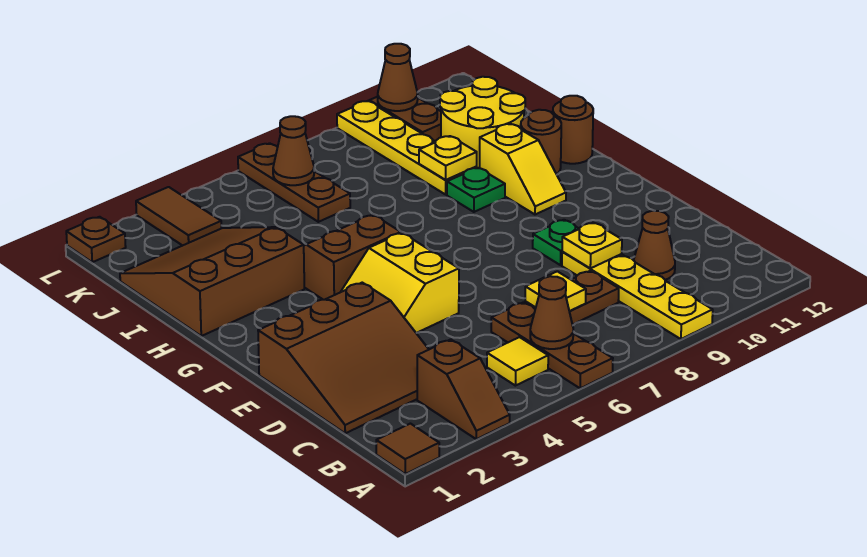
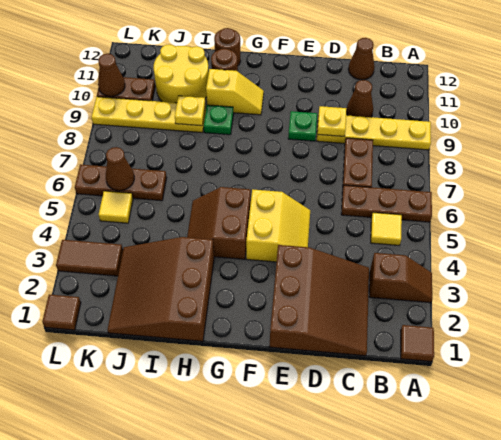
brown 1x1 cone [530,276,573,349] -> brown 1x1 cone moved to [348,38,375,80]
yellow 1x1 tile [525,271,586,311] -> yellow 1x1 tile moved to [99,191,133,223]
yellow 2x2 slope [341,233,459,333] -> yellow 2x2 slope turned to [246,189,310,262]
brown 1x1 plate [66,217,126,262] -> brown 1x1 tile [42,294,81,330]

